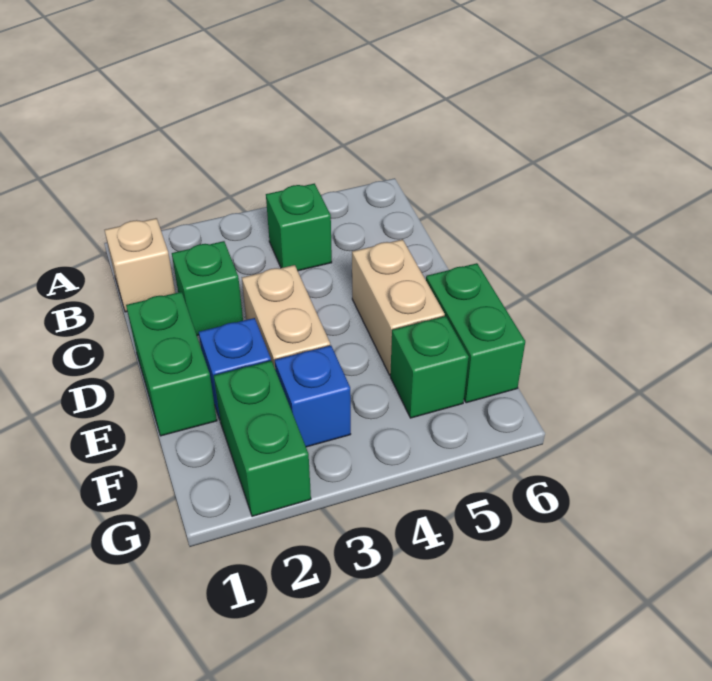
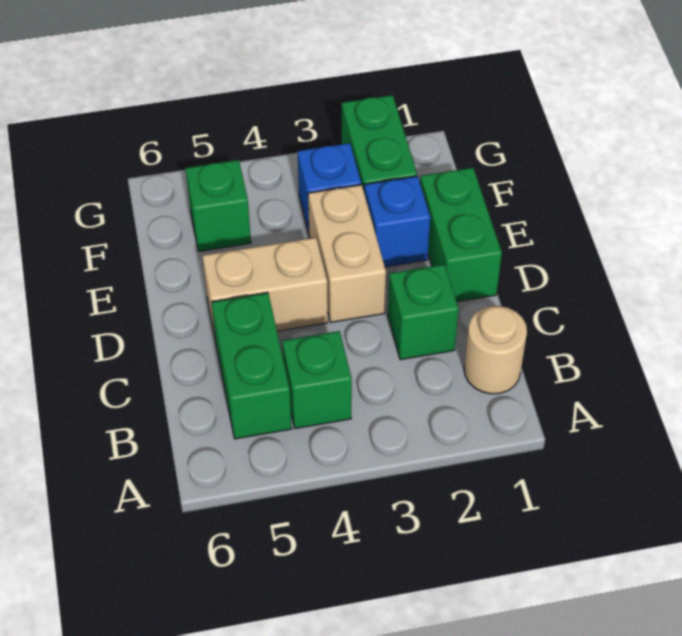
tan 1x1 brick [105,218,175,312] -> tan 1x1 round brick [464,306,527,394]
tan 1x2 brick [352,239,445,375] -> tan 1x2 brick turned to [202,237,328,340]
green 1x2 brick [426,263,525,403] -> green 1x2 brick moved to [211,293,292,439]

